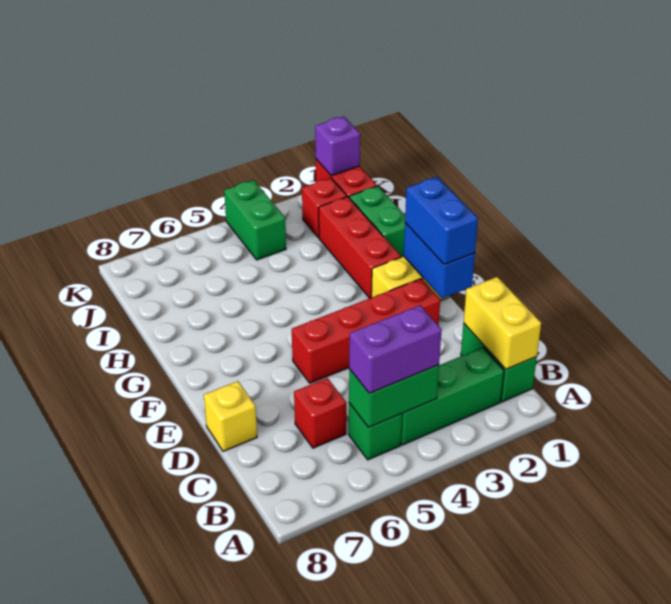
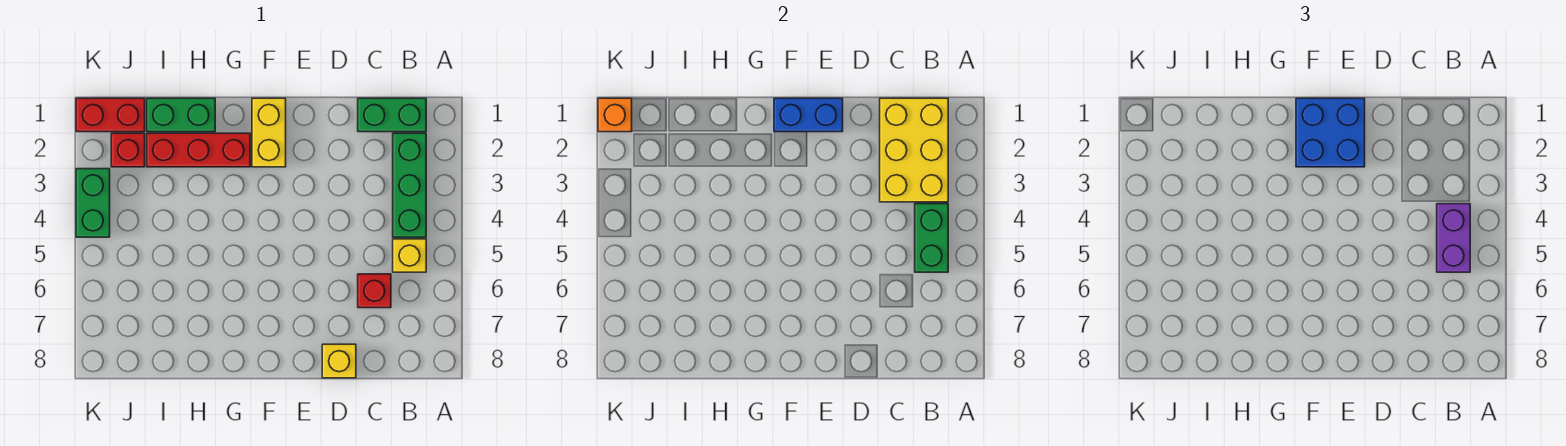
yellow 1x2 brick [464,277,541,369] -> yellow 2x3 brick [880,98,948,202]
green 1x1 brick [349,403,402,460] -> yellow 1x1 brick [393,239,426,272]
blue 1x2 brick [405,177,478,265] -> blue 2x2 brick [1296,98,1365,167]
red 1x4 brick [292,279,440,383] -> none
green 1x2 brick [224,180,286,260] -> green 1x2 brick turned to [76,169,110,237]
purple 1x1 brick [315,116,360,176] -> orange 1x1 brick [598,98,632,132]

